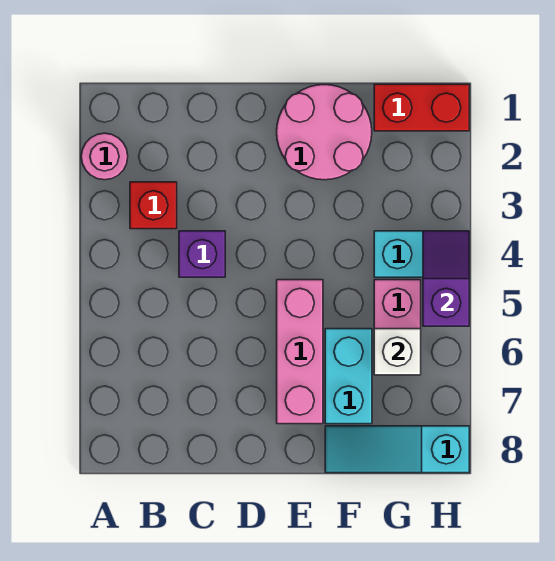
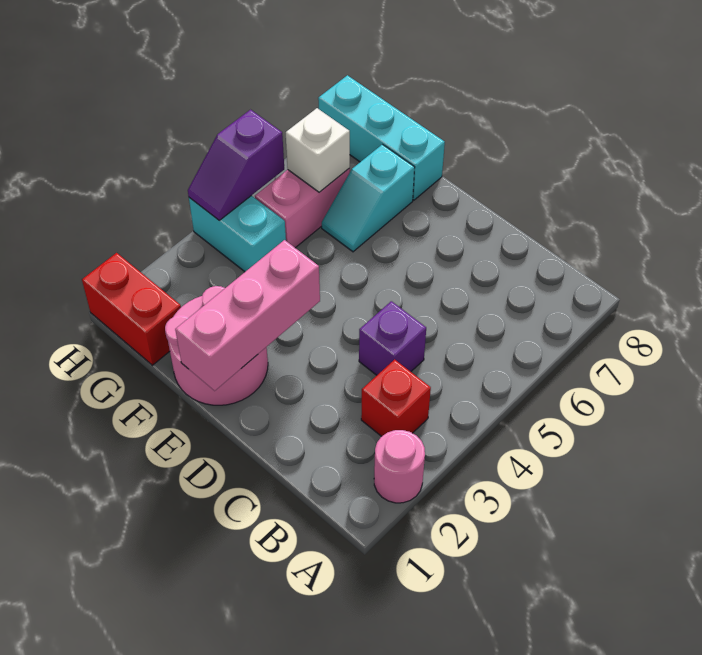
pink 1x3 brick [277,280,323,424] -> pink 1x3 brick moved to [175,240,320,391]
cyan 1x2 brick [325,329,372,424] -> cyan 1x2 slope [322,144,415,252]
cyan 1x3 slope [325,426,469,473] -> cyan 1x3 brick [318,75,445,200]

